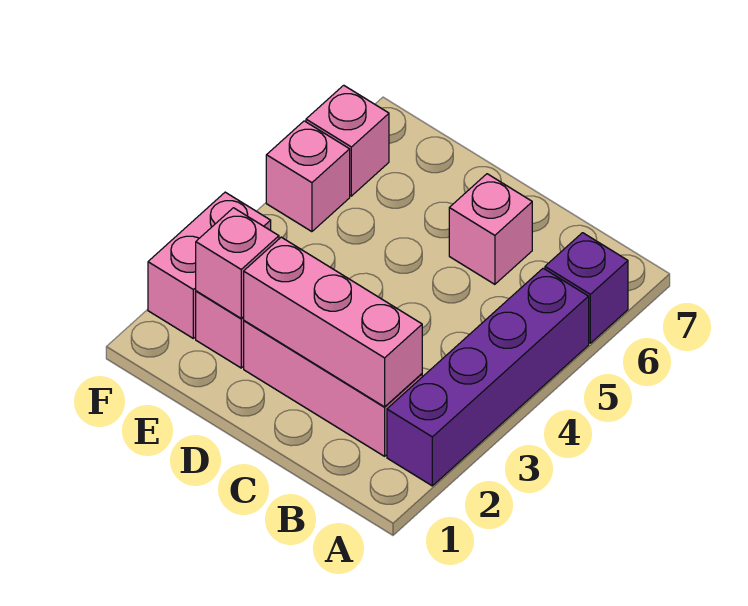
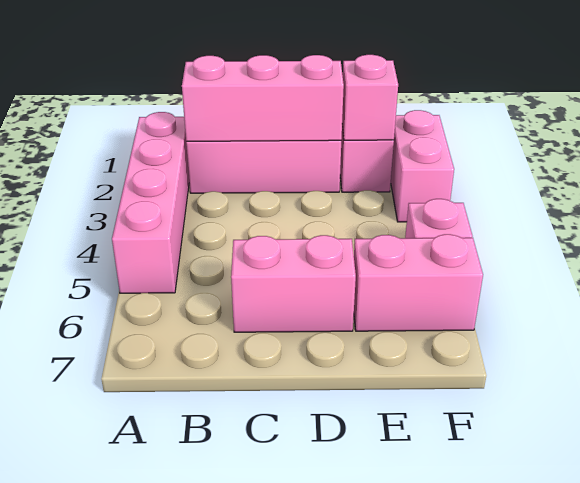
purple 1x4 brick [387,268,589,486] -> pink 1x4 brick [112,112,189,293]
purple 1x1 brick [545,233,628,343] -> none
pink 1x1 brick [449,174,532,284] -> pink 1x2 brick [231,235,356,332]
pink 1x1 brick [306,85,389,196] -> pink 1x2 brick [354,234,483,331]

